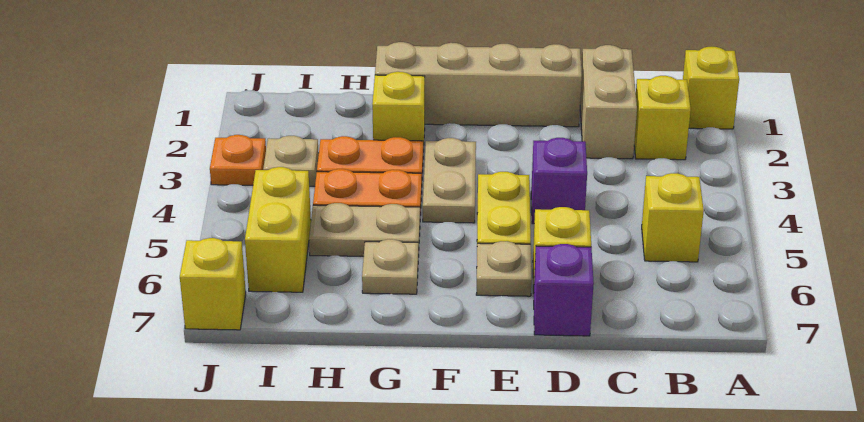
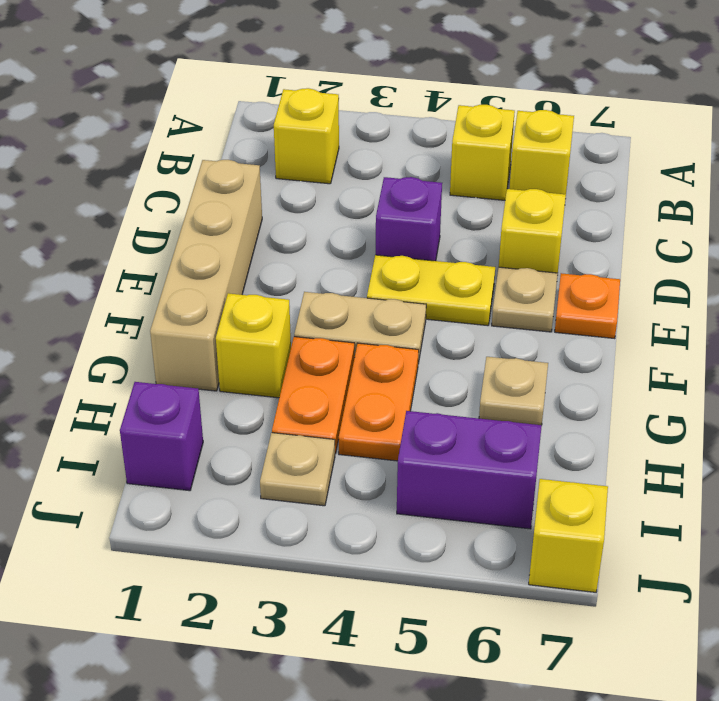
yellow 1x1 brick [683,47,739,129] -> yellow 1x1 brick moved to [509,110,574,194]
tan 1x2 brick [580,45,637,159] -> none
purple 1x1 brick [534,244,594,336] -> purple 1x1 brick moved to [120,382,203,491]
tan 1x2 plate [309,203,420,257] -> none
yellow 1x2 brick [245,167,311,292] -> purple 1x2 brick [397,411,542,529]
orange 1x1 plate [210,135,266,185] -> orange 1x1 plate moved to [555,273,620,339]

